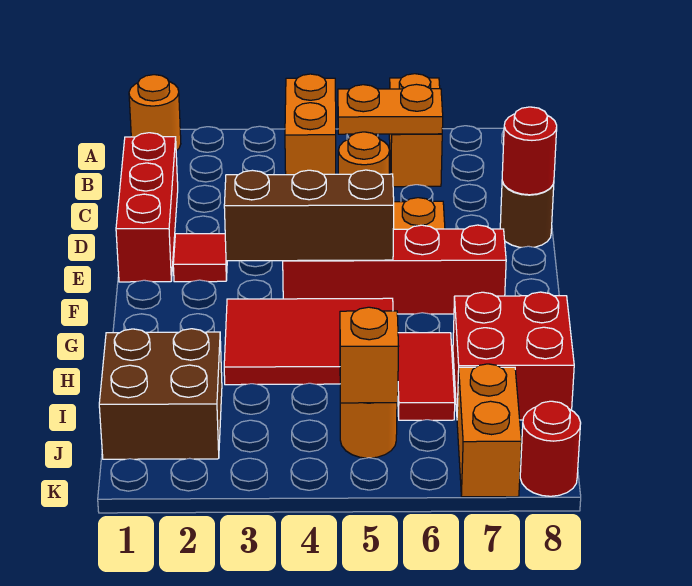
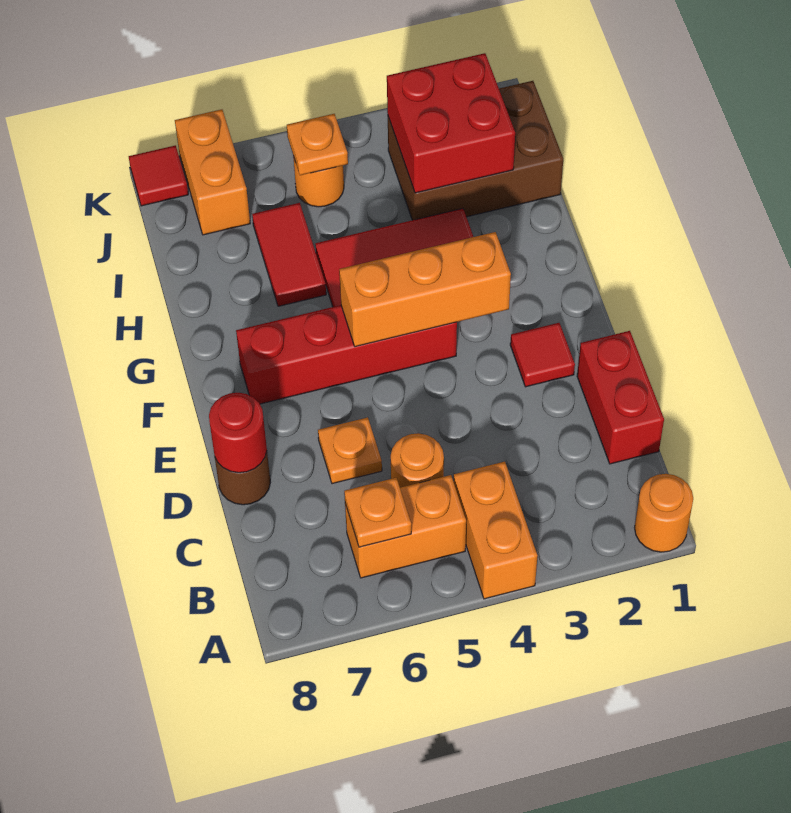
orange 1x2 brick [389,74,442,187] -> orange 1x2 brick turned to [345,475,466,578]
orange 1x2 plate [338,84,443,134] -> orange 1x1 plate [344,478,411,547]
red 1x3 brick [116,133,178,282] -> red 1x2 brick [577,331,664,464]
brown 1x3 brick [224,170,394,261] -> orange 1x3 brick [339,232,511,347]
red 2x2 brick [453,292,574,420] -> red 2x2 brick moved to [387,53,515,193]
brown 2x2 brick [99,329,222,459] -> brown 2x3 brick [388,81,563,220]
orange 1x1 brick [340,307,398,403] -> orange 1x1 plate [287,114,348,175]
red 1x1 round brick [520,401,581,496] -> red 1x1 tile [129,145,188,206]

